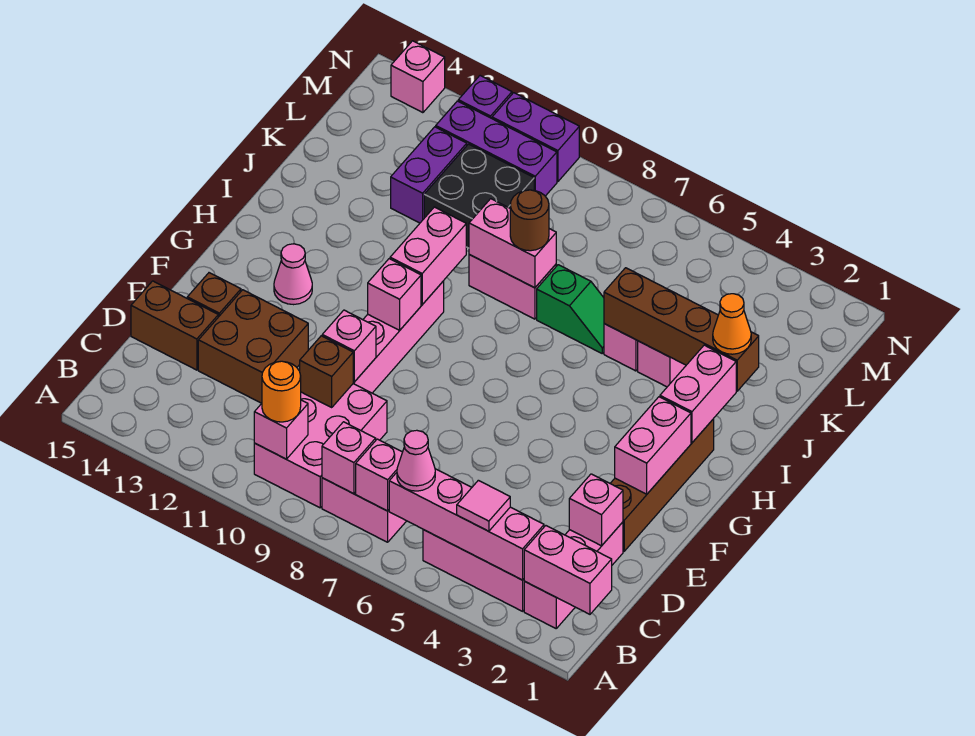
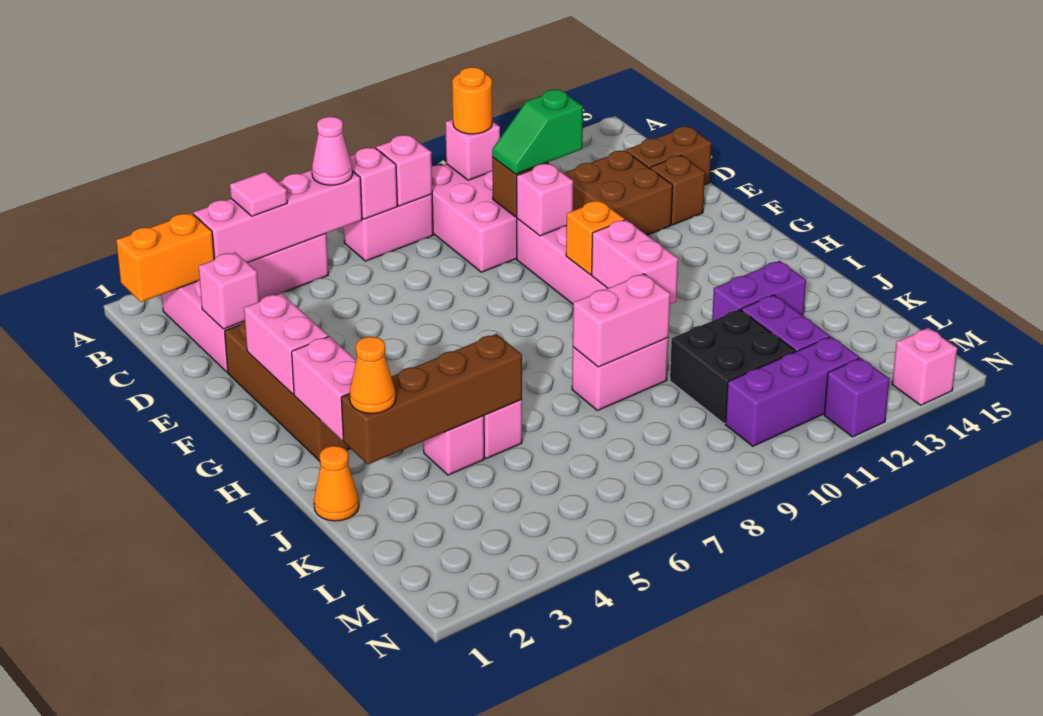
pink 1x2 brick [524,526,612,614] -> orange 1x2 brick [116,213,214,302]
pink 1x1 brick [368,259,421,330] -> orange 1x1 brick [566,201,625,275]
pink 1x1 cone [274,244,312,305] -> none
none -> orange 1x1 cone [314,446,359,521]
green 1x2 slope [537,265,604,353] -> green 1x2 slope moved to [492,90,583,174]
brown 1x1 round brick [510,190,549,251] -> none
purple 1x2 brick [492,93,579,182] -> purple 1x2 brick moved to [712,261,806,321]

